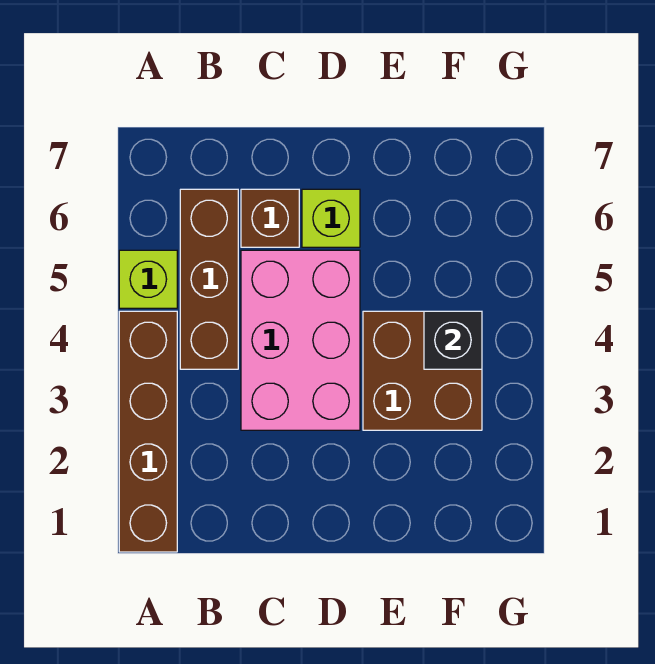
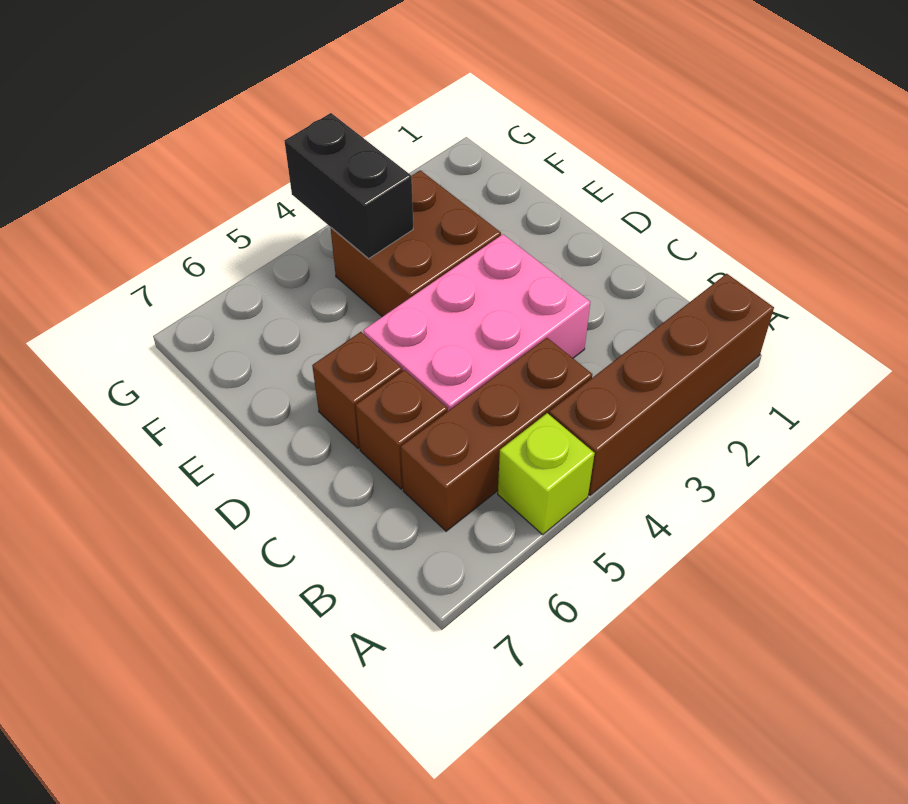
lime 1x1 brick [302,189,360,247] -> brown 1x1 brick [312,332,402,448]
black 1x1 brick [424,311,482,369] -> black 1x2 brick [285,113,413,259]

